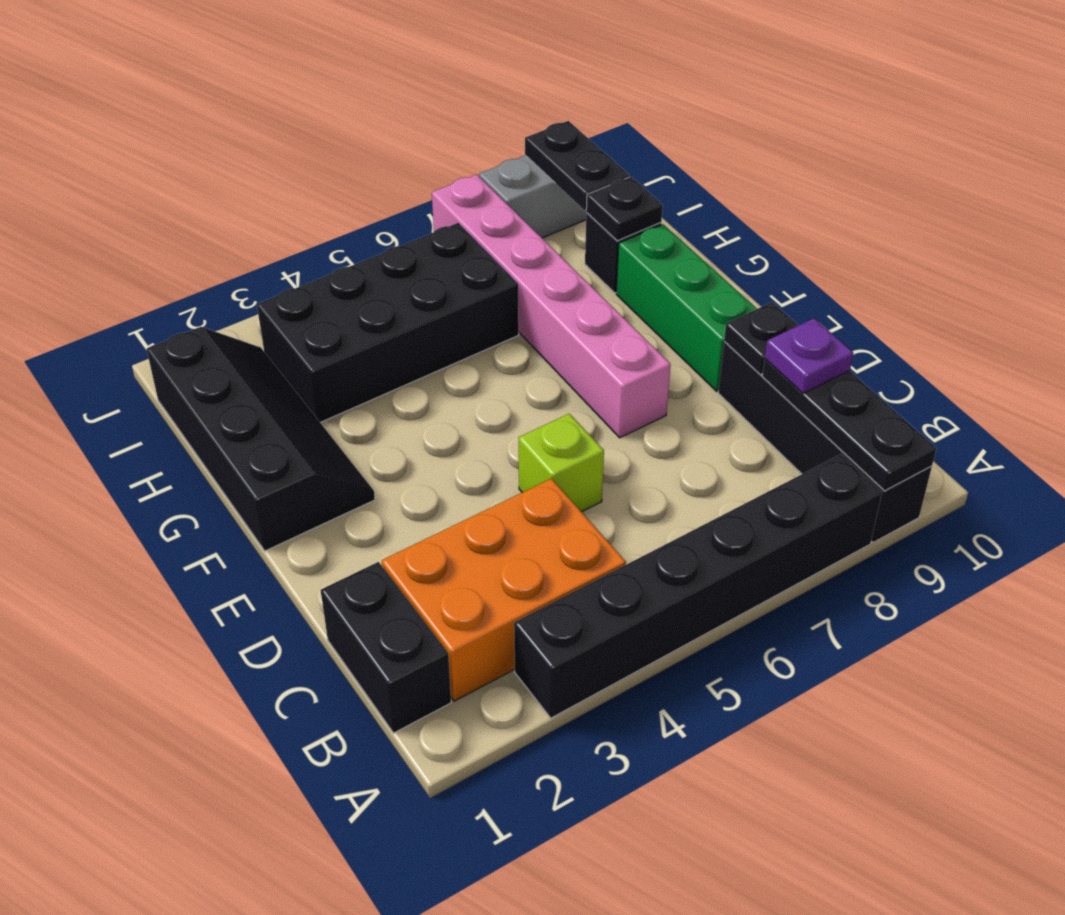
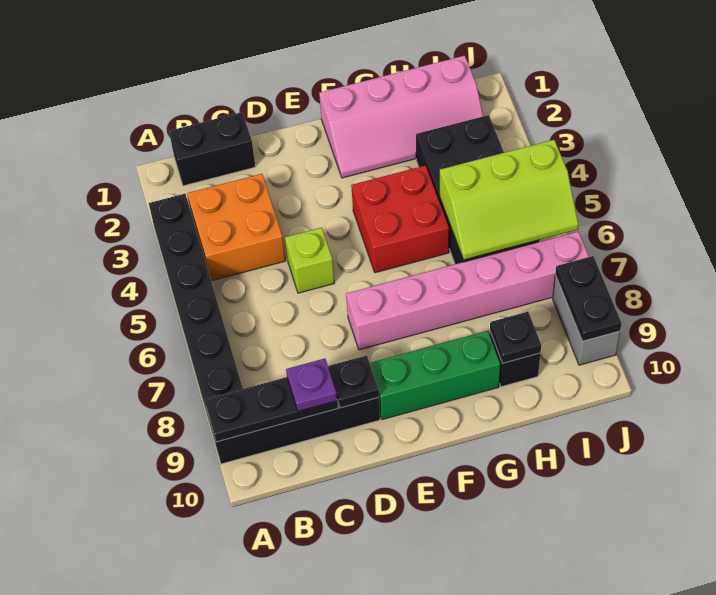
orange 2x3 brick [382,479,626,701] -> orange 2x2 brick [187,174,286,281]
black 2x4 slope [147,327,375,551] -> pink 2x4 slope [319,56,483,178]
none -> red 2x2 brick [351,166,449,273]
none -> lime 2x3 slope [440,140,578,260]
black 1x2 plate [525,121,630,210] -> black 1x2 plate turned to [555,256,622,341]

